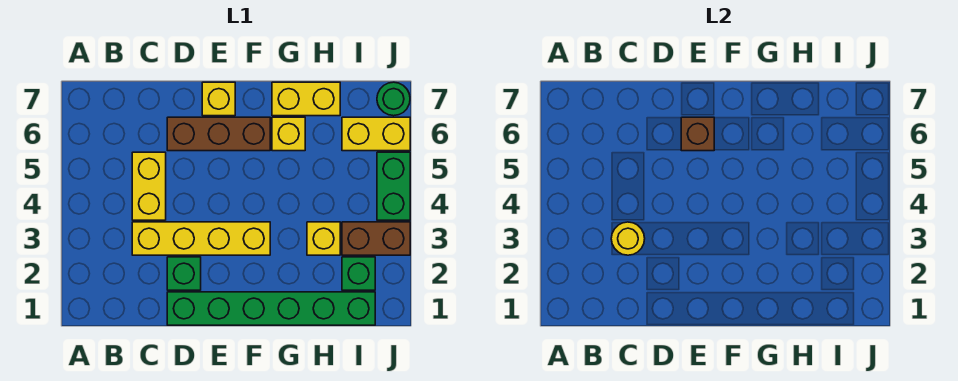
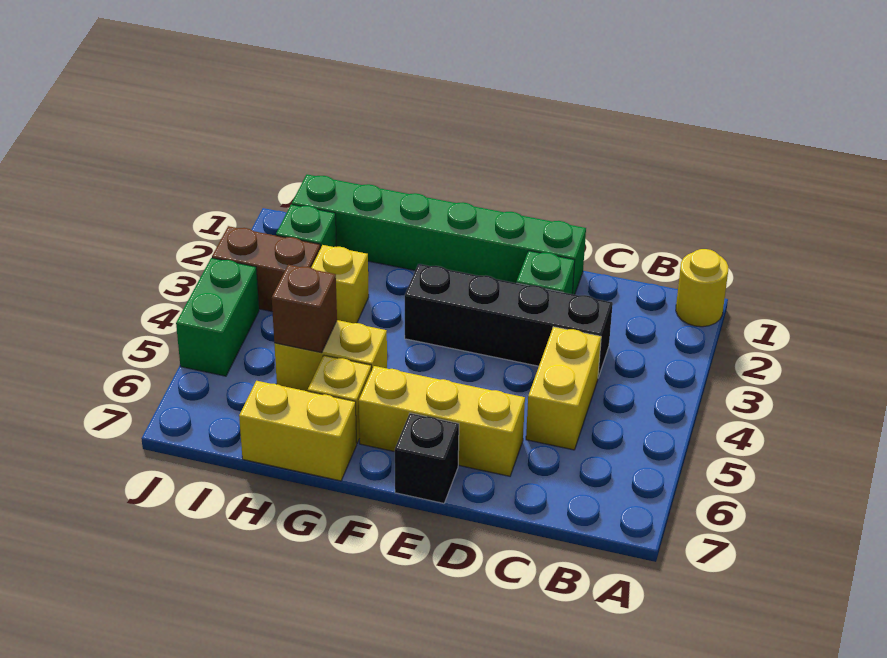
yellow 1x4 brick [132,222,270,255] -> black 1x4 brick [405,264,613,377]
yellow 1x1 round brick [611,222,645,255] -> yellow 1x1 round brick moved to [676,249,728,327]
brown 1x3 brick [167,117,270,151] -> yellow 1x3 brick [359,366,525,476]
brown 1x1 brick [681,117,714,151] -> brown 1x1 brick moved to [272,265,337,353]
yellow 1x1 brick [202,82,235,116] -> black 1x1 brick [395,413,459,503]
yellow 1x2 brick [342,117,410,151] -> yellow 1x2 brick moved to [274,320,387,391]
green 1x1 round brick [377,82,410,116] -> none

